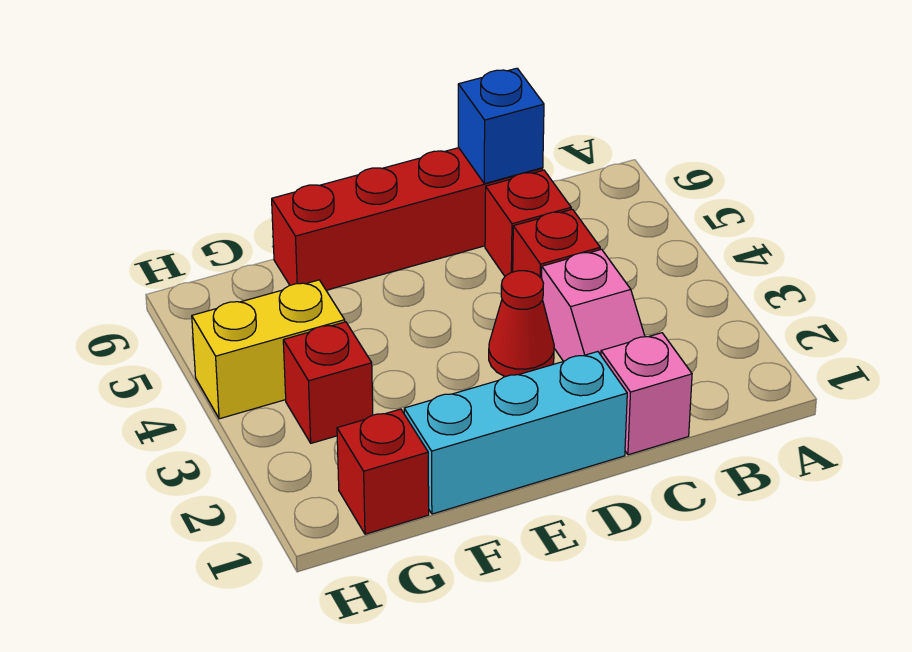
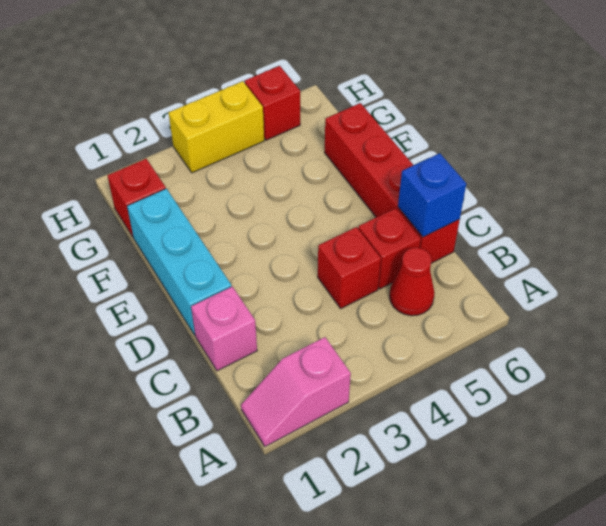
pink 1x2 slope [542,249,645,361] -> pink 1x2 slope moved to [241,337,351,447]
red 1x1 cone [489,271,554,377] -> red 1x1 cone moved to [390,248,435,316]
red 1x1 brick [283,322,373,443] -> red 1x1 brick moved to [245,66,300,140]
yellow 1x2 brick [192,280,345,419] -> yellow 1x2 brick turned to [169,81,264,173]

